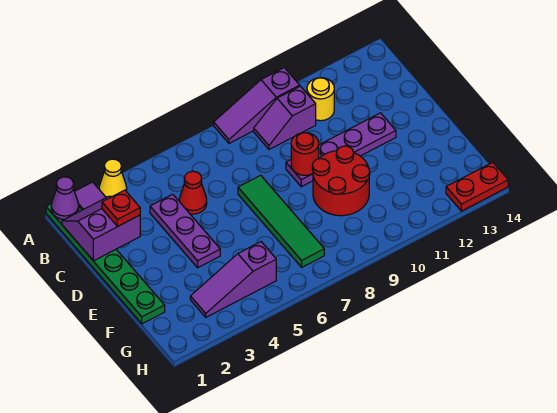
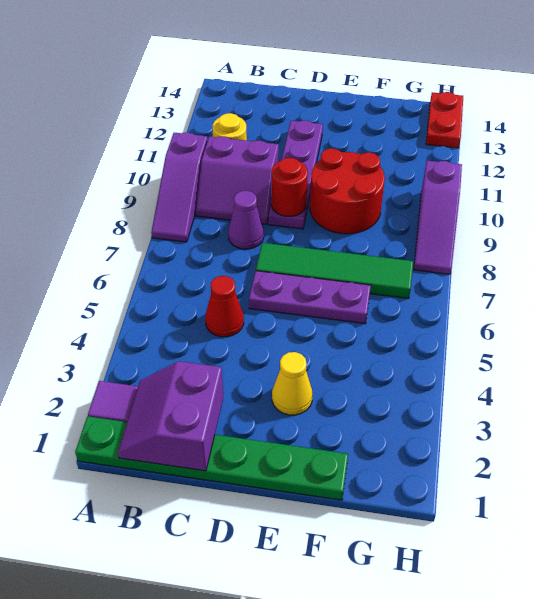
purple 1x1 cone [51,177,79,220] -> purple 1x1 cone moved to [228,191,264,249]
yellow 1x1 cone [99,159,127,198] -> yellow 1x1 cone moved to [272,352,312,415]
purple 1x2 slope [254,86,316,149] -> purple 2x2 slope [196,136,279,225]
red 1x1 plate [102,190,140,227] -> none
purple 1x3 plate [150,194,220,268] -> purple 1x3 plate moved to [249,271,371,324]
purple 1x3 slope [190,242,276,317] -> purple 1x3 slope moved to [414,161,462,274]

